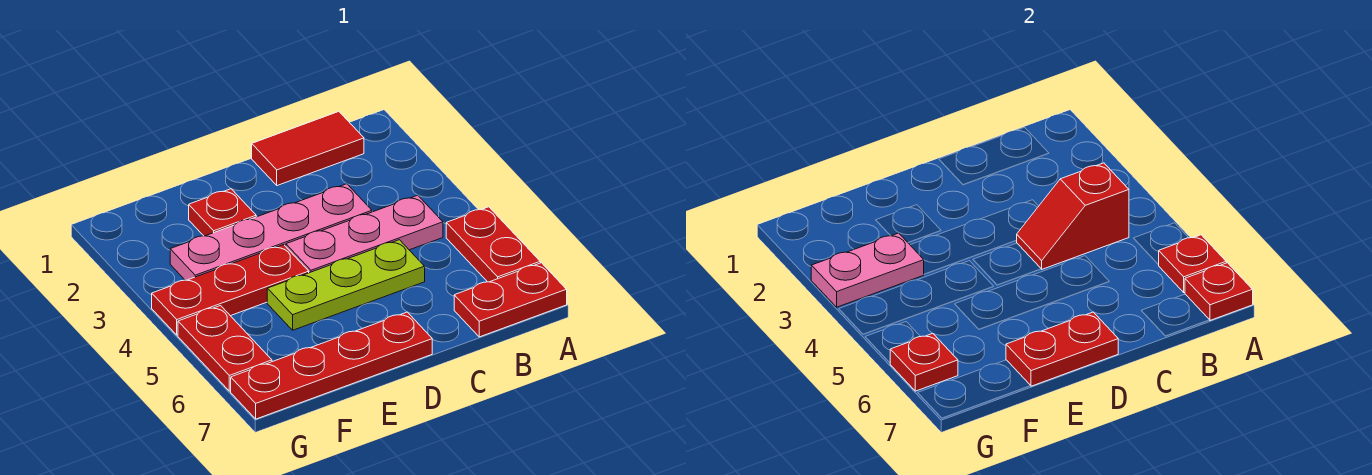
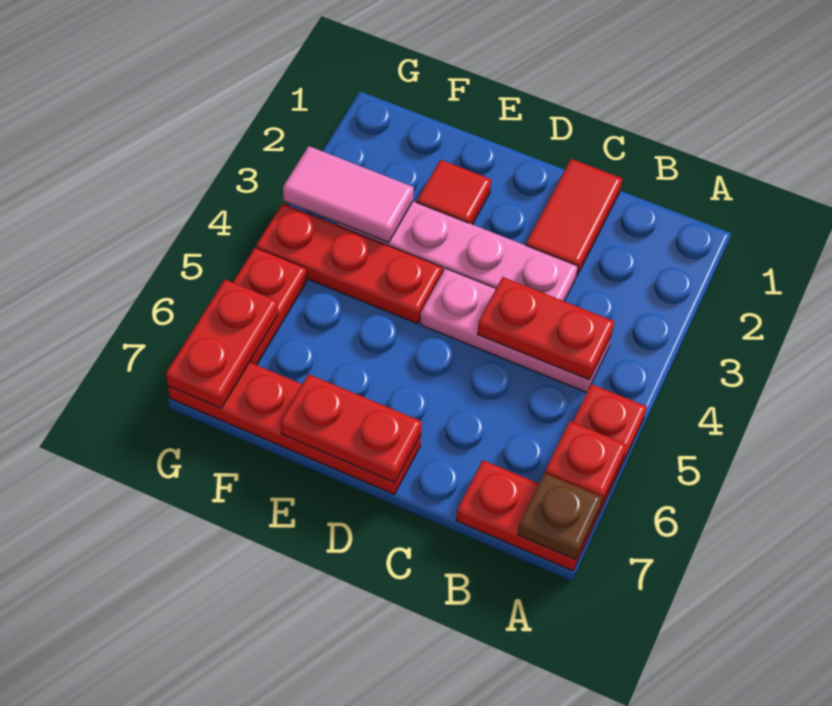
red 1x1 plate [1185,263,1253,320] -> brown 1x1 plate [518,473,602,560]
red 1x2 tile [252,112,364,186] -> red 1x2 tile turned to [526,159,622,277]
red 1x2 slope [1016,163,1129,269] -> red 1x2 plate [477,277,614,380]
lime 1x3 plate [267,240,425,330] -> none
red 1x1 plate [189,189,256,236] -> red 1x1 tile [417,160,491,224]
pink 1x2 plate [811,233,924,307] -> pink 1x2 tile [283,146,414,242]
red 1x1 plate [890,333,958,391] -> red 1x2 plate [166,280,278,408]

